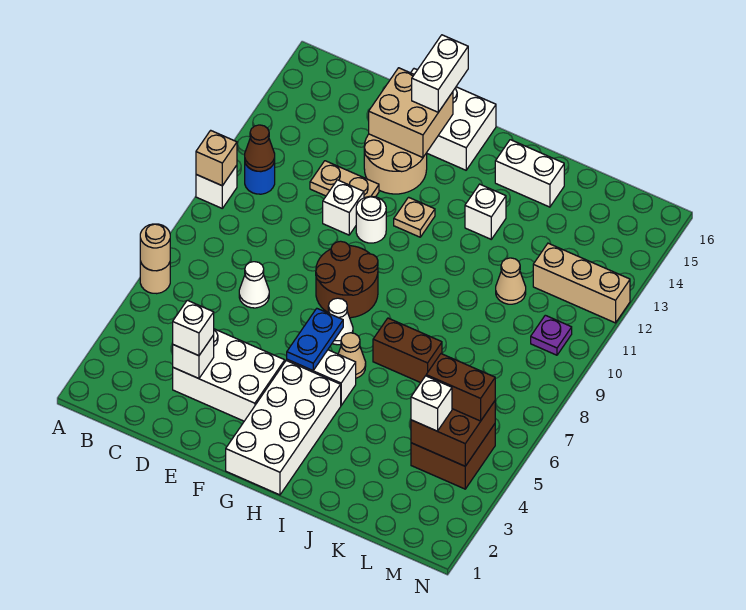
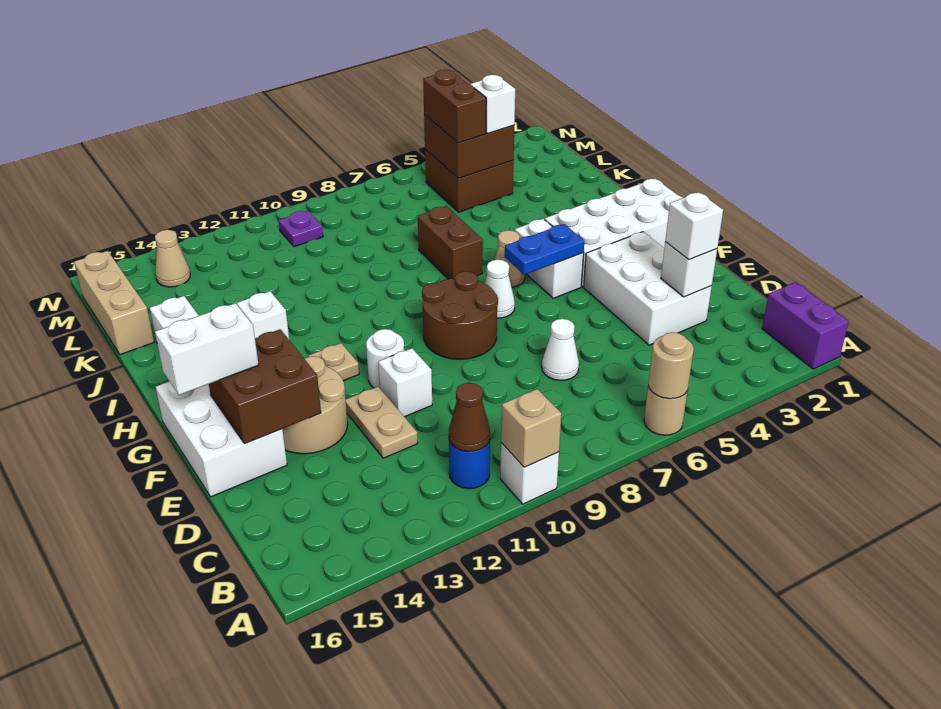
none -> purple 1x2 brick [762,282,849,369]
tan 2x2 brick [369,68,453,157] -> brown 2x2 brick [209,329,321,444]
tan 1x1 cone [496,258,526,304] -> tan 1x1 cone moved to [155,230,190,287]
tan 1x3 brick [533,243,630,323] -> tan 1x3 brick moved to [74,251,154,355]

